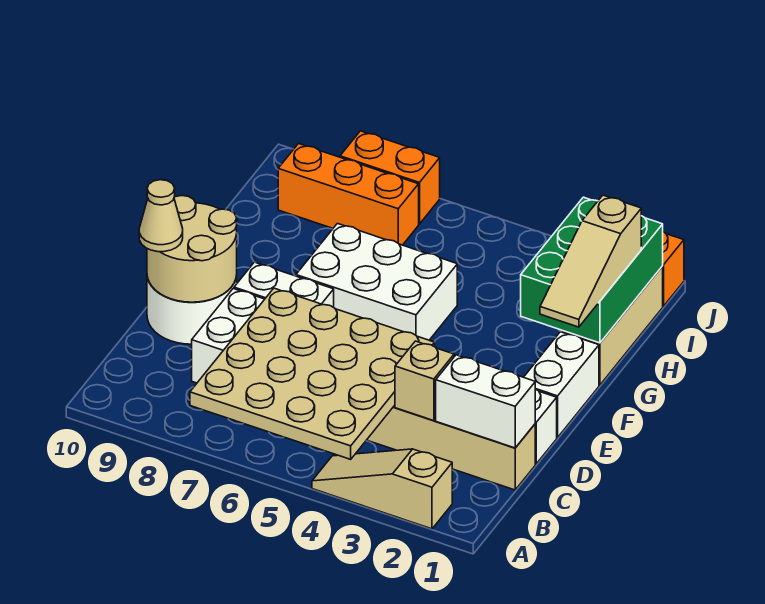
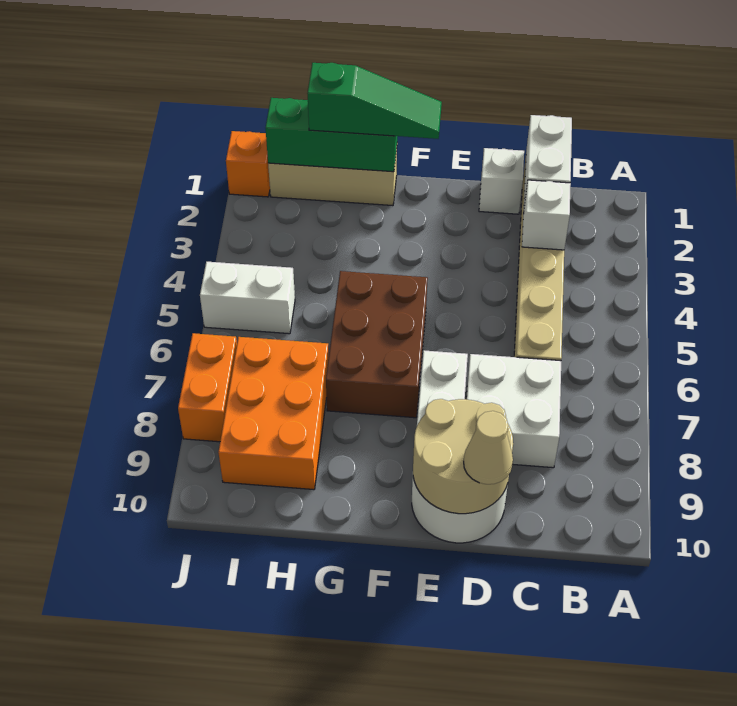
tan 1x3 slope [312,449,452,529] -> none
tan 4x4 plate [190,288,435,459] -> none
tan 1x1 brick [395,341,454,421] -> white 1x1 brick [522,180,571,250]
white 1x2 brick [524,332,599,437] -> white 1x2 brick moved to [200,262,295,334]
tan 1x3 slope [540,195,641,327] -> green 1x3 slope [307,63,442,139]
white 2x3 brick [296,224,457,340] -> brown 2x3 brick [326,271,428,418]
green 2x3 brick [521,197,663,343] -> green 1x3 brick [266,98,397,172]
orange 1x3 brick [278,144,419,245] -> orange 2x3 brick [218,337,329,490]

